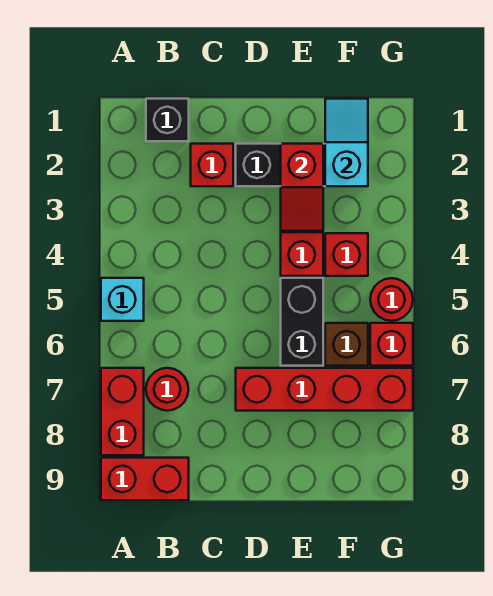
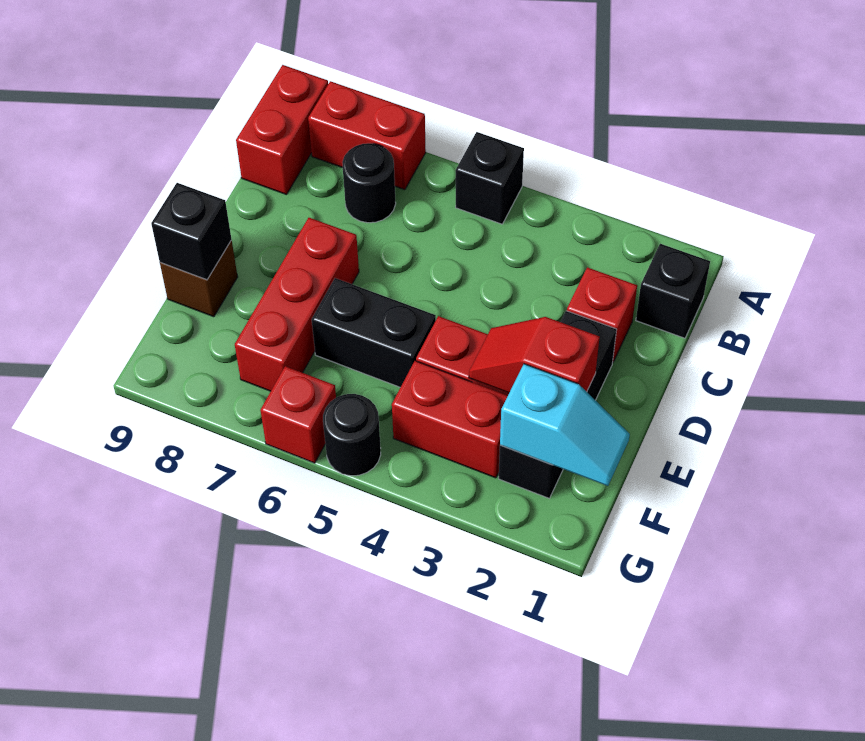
cyan 1x1 brick [101,278,144,321] -> black 1x1 brick [456,132,524,224]
red 1x1 round brick [146,368,189,411] -> black 1x1 round brick [342,143,396,223]
red 1x4 brick [236,368,413,411] -> red 1x3 brick [235,218,359,391]
none -> black 1x1 brick [151,183,232,280]
red 1x1 brick [325,233,368,276] -> red 1x2 brick [392,361,508,478]
brown 1x1 brick [325,323,368,366] -> brown 1x1 brick moved to [160,240,238,317]
red 1x1 round brick [370,278,413,321] -> black 1x1 round brick [323,394,381,476]

